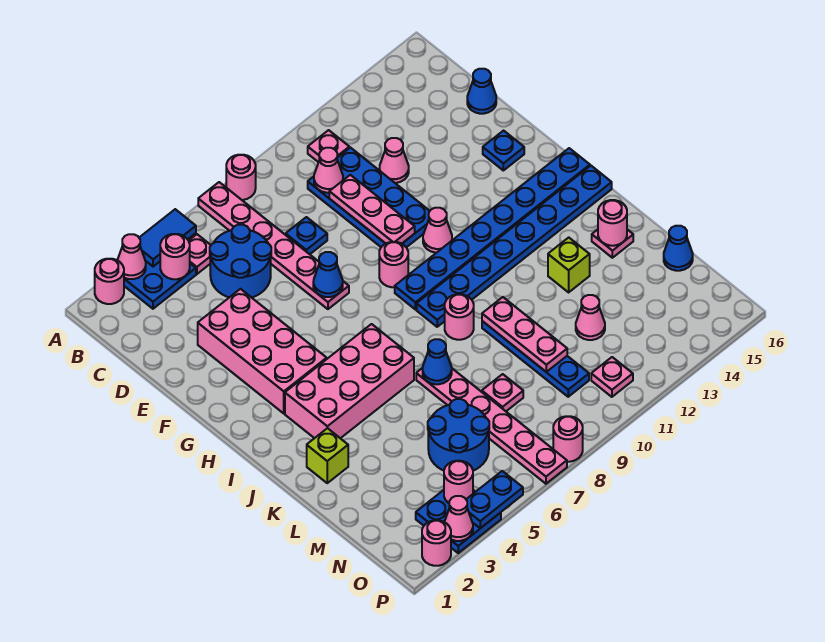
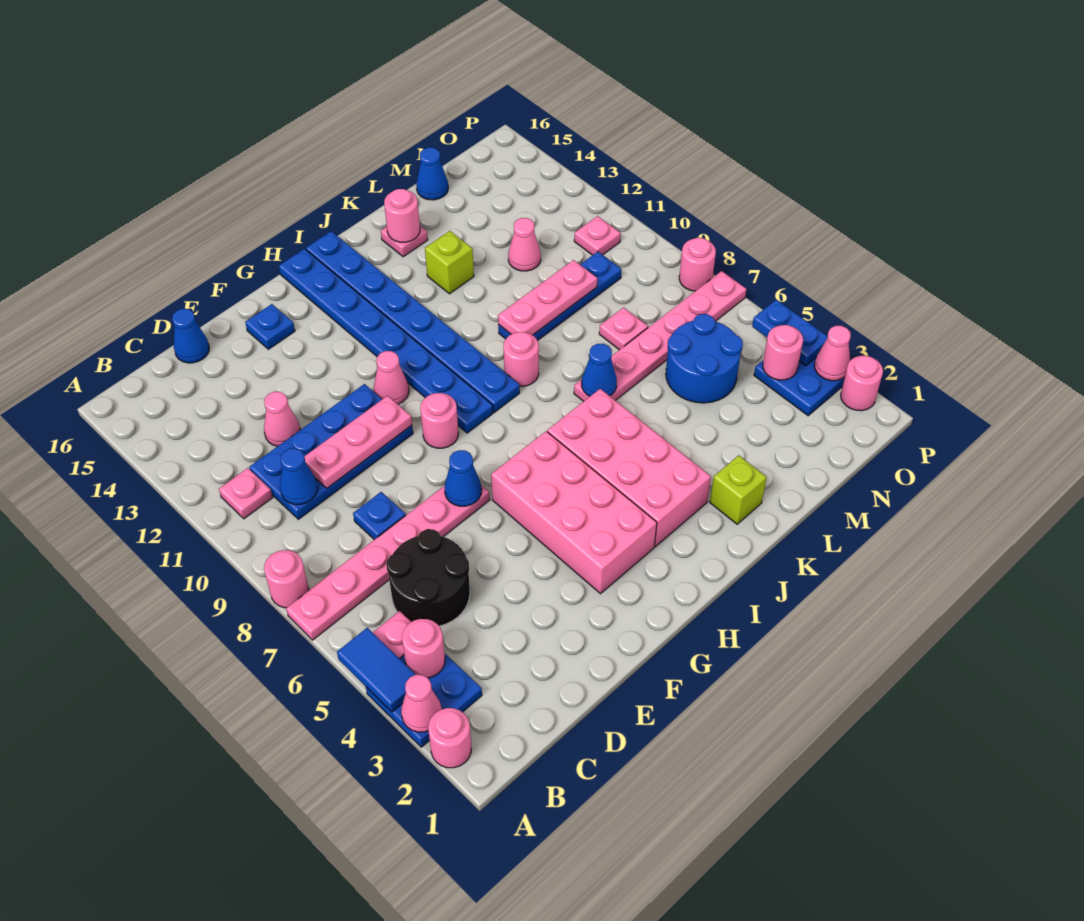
blue 2x2 round brick [210,225,271,298] -> black 2x2 round brick [386,529,470,626]
pink 1x1 cone [314,148,343,193] -> blue 1x1 cone [280,448,318,504]
pink 2x4 brick [198,289,327,413] -> pink 2x4 brick turned to [491,431,657,594]

